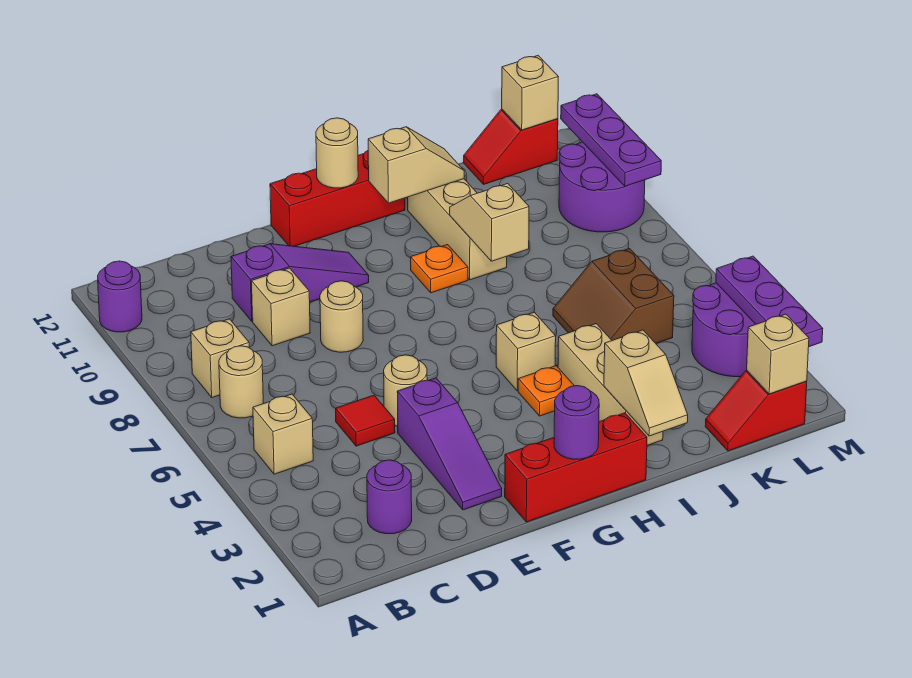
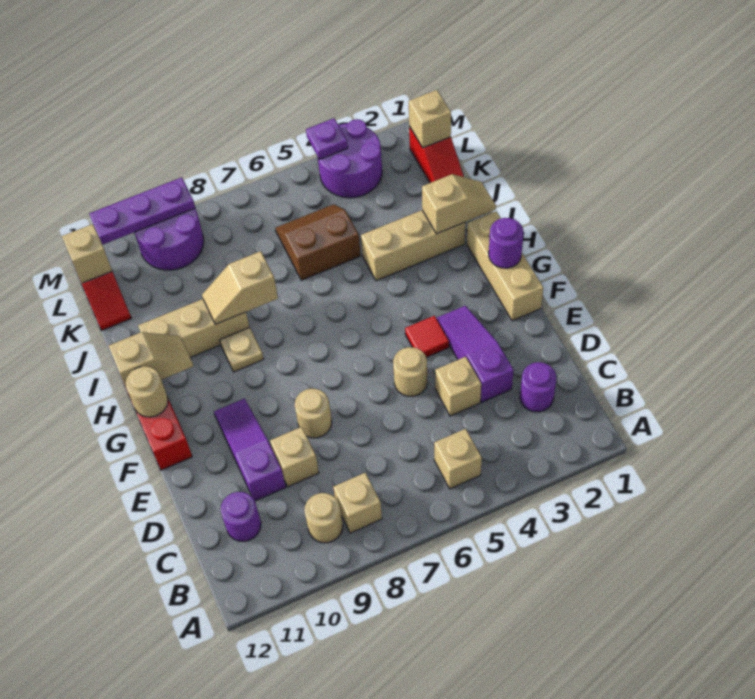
purple 1x1 round brick [98,261,142,332] -> purple 1x1 round brick moved to [221,492,261,541]
tan 1x1 round brick [219,346,263,418] -> tan 1x1 round brick moved to [305,493,343,543]
red 1x1 tile [336,395,395,446] -> red 1x1 tile moved to [405,316,449,357]
purple 1x3 slope [397,378,502,510] -> purple 1x3 slope turned to [437,306,514,402]
red 1x3 brick [505,413,647,522] -> tan 1x3 brick [467,211,543,321]
orange 1x1 plate [518,366,574,416] -> none
tan 1x1 brick [496,312,556,391] -> tan 1x1 brick moved to [435,357,481,416]
orange 1x1 plate [411,245,468,293] -> tan 1x1 plate [220,327,264,372]
tan 1x2 slope [368,127,464,203] -> tan 1x2 slope turned to [109,332,193,387]
brown 2x2 slope [553,249,674,343] -> brown 2x2 slope turned to [275,204,361,280]
purple 1x3 plate [716,256,823,347] -> purple 1x1 plate [306,118,348,159]

